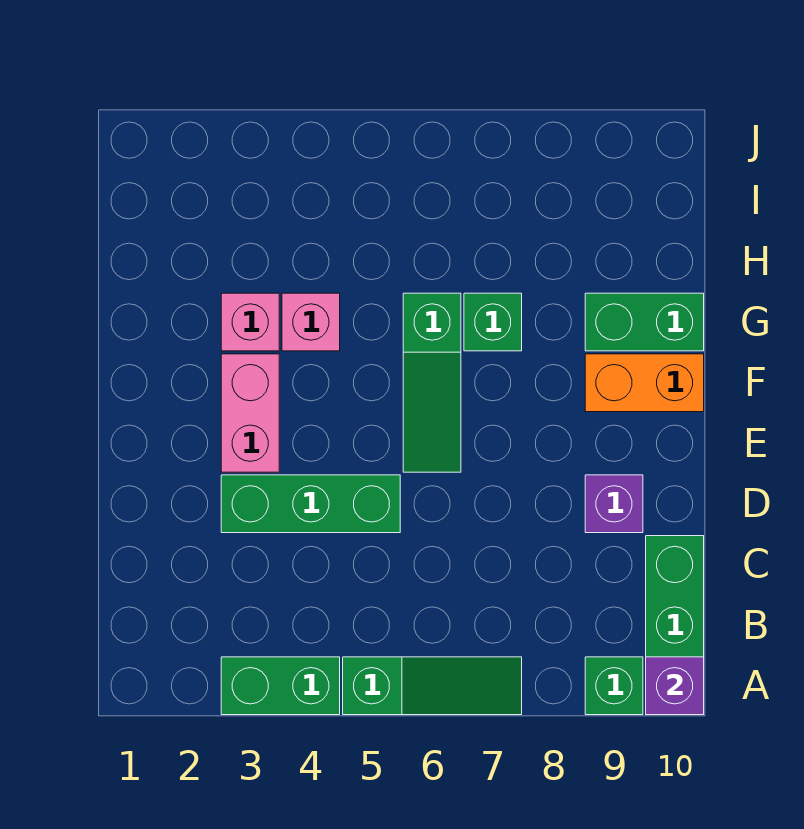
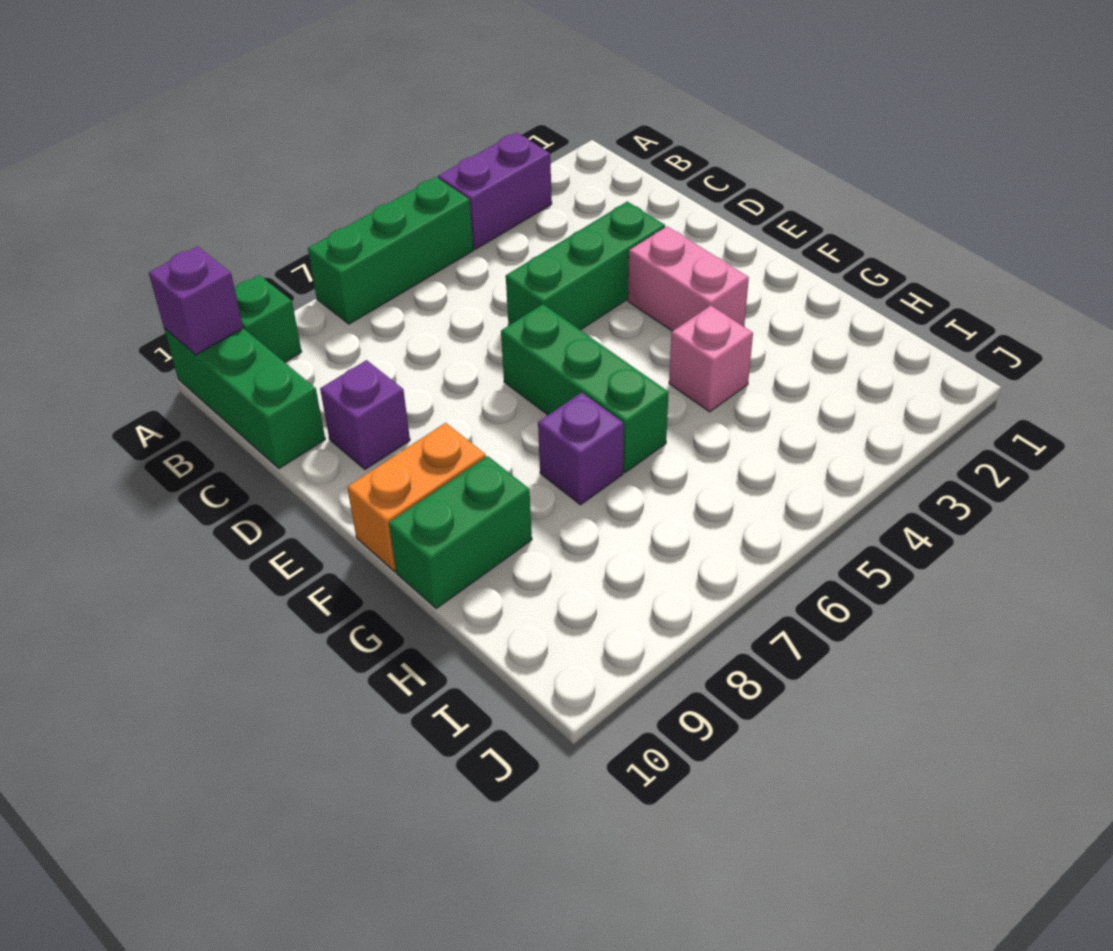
green 1x2 brick [221,657,340,715] -> purple 1x2 brick [438,132,552,249]
green 1x3 slope [343,657,522,715] -> green 1x3 brick [308,177,474,324]
green 1x3 slope [403,293,461,472] -> green 1x3 brick [501,304,669,473]
pink 1x1 brick [221,293,279,351] -> none
green 1x1 brick [464,293,522,351] -> purple 1x1 brick [538,393,624,505]

